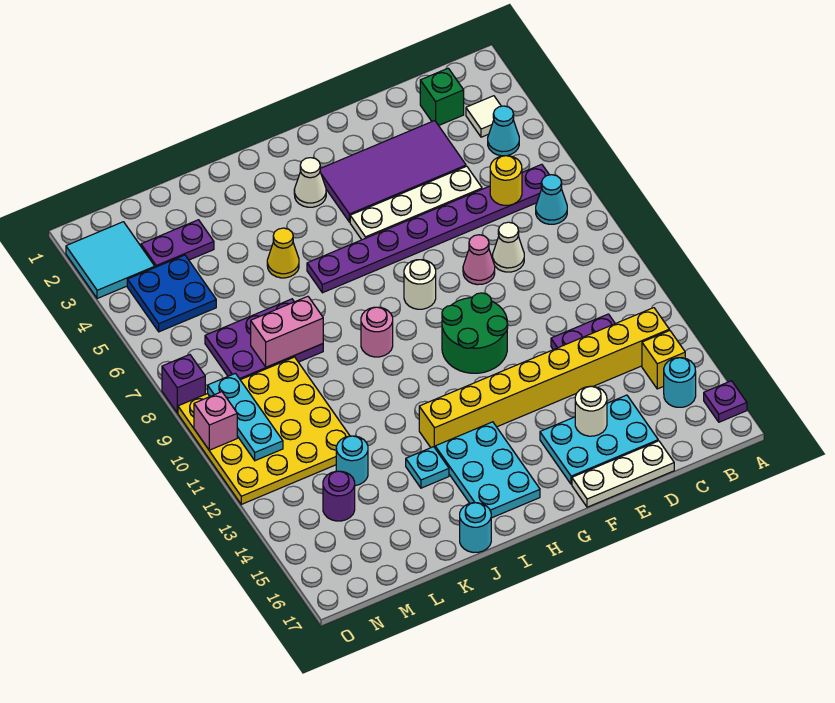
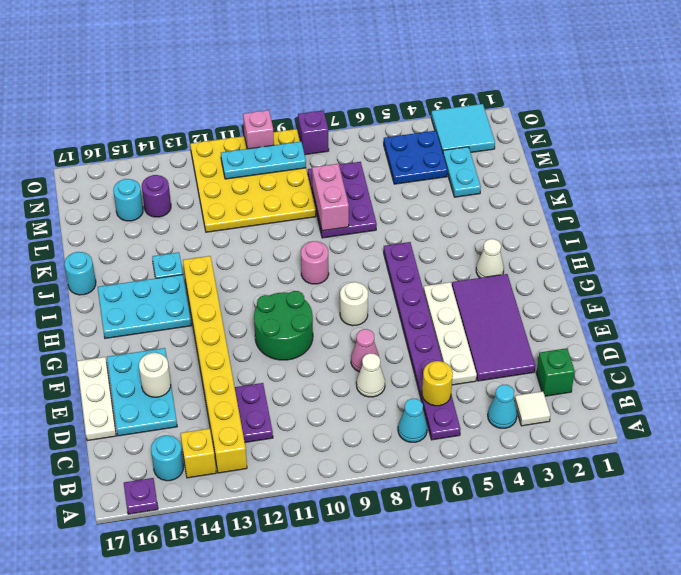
yellow 1x1 cone [267,228,299,278] -> none
purple 1x2 plate [141,220,214,267] -> cyan 1x2 plate [443,147,481,197]
cyan 1x1 round brick [336,436,368,486] -> cyan 1x1 round brick moved to [113,179,143,221]

